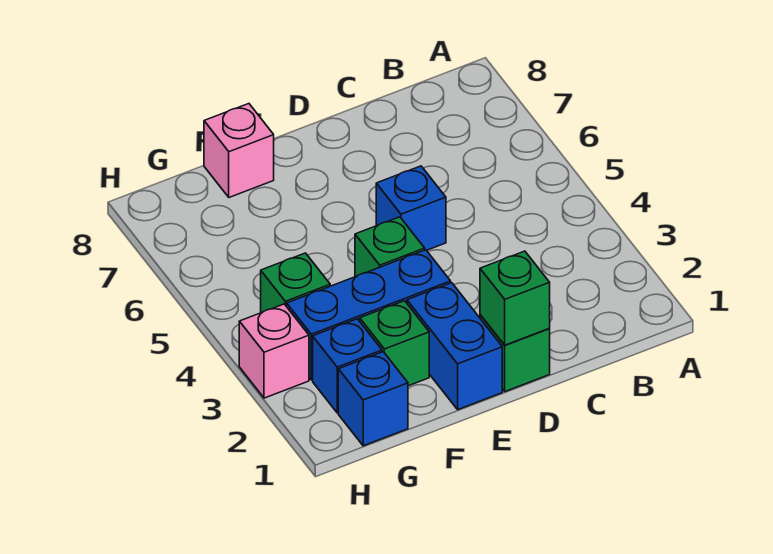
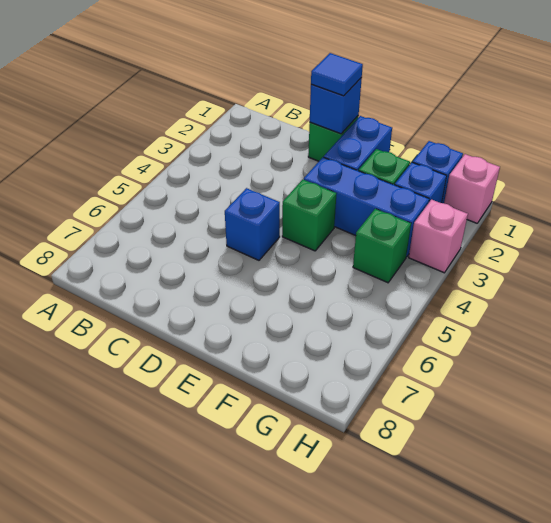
green 1x1 brick [480,251,550,345] -> blue 1x1 brick [310,78,362,134]
none -> blue 1x1 tile [311,53,363,96]
pink 1x1 brick [204,104,274,197] -> pink 1x1 brick moved to [444,154,500,223]

